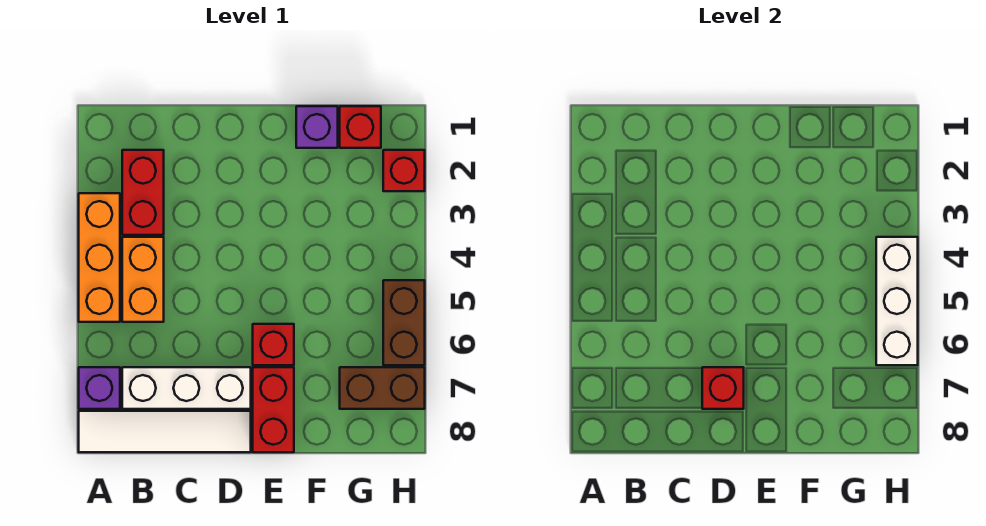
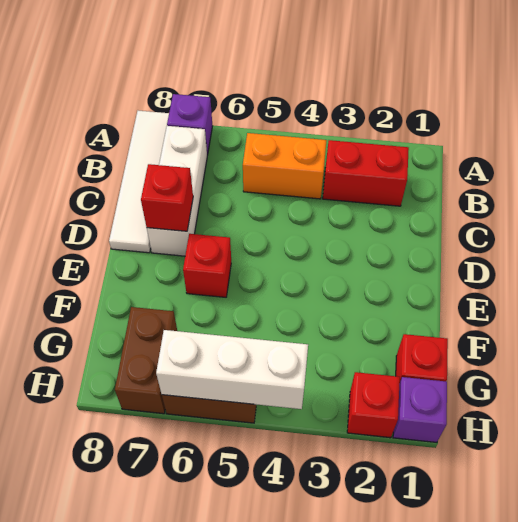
orange 1x3 brick [79,193,120,322] -> none
red 1x2 brick [253,367,294,452] -> none
purple 1x1 brick [296,106,338,148] -> purple 1x1 brick moved to [393,377,447,442]

